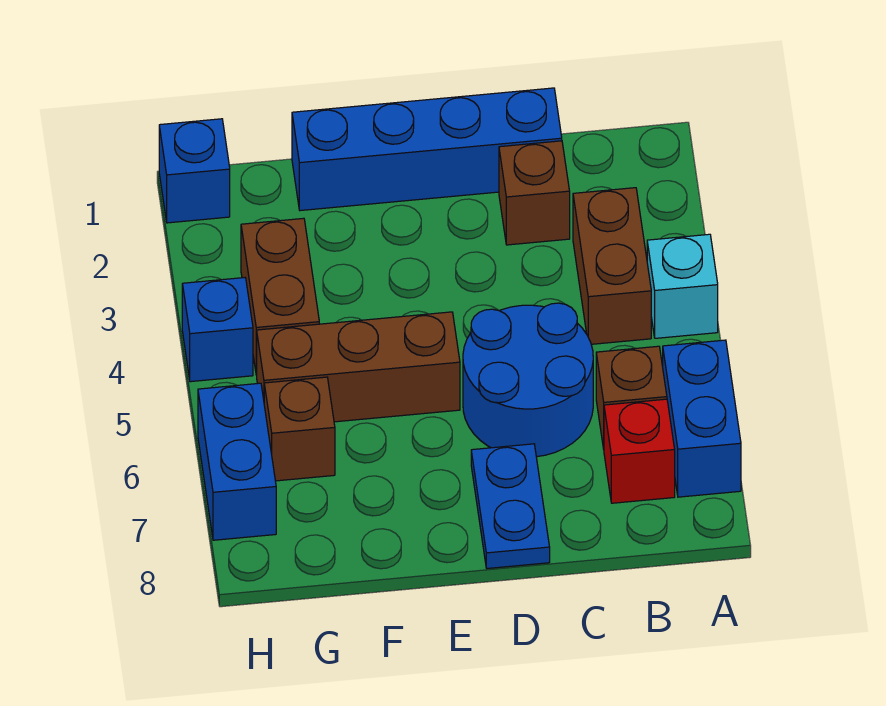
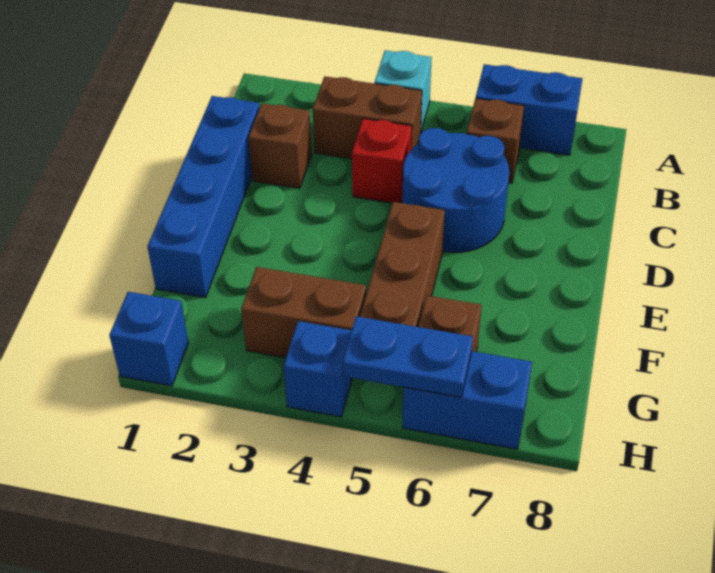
red 1x1 brick [604,399,675,503] -> red 1x1 brick moved to [352,118,412,203]
blue 1x2 plate [471,444,550,568] -> blue 1x2 plate moved to [343,316,473,397]

